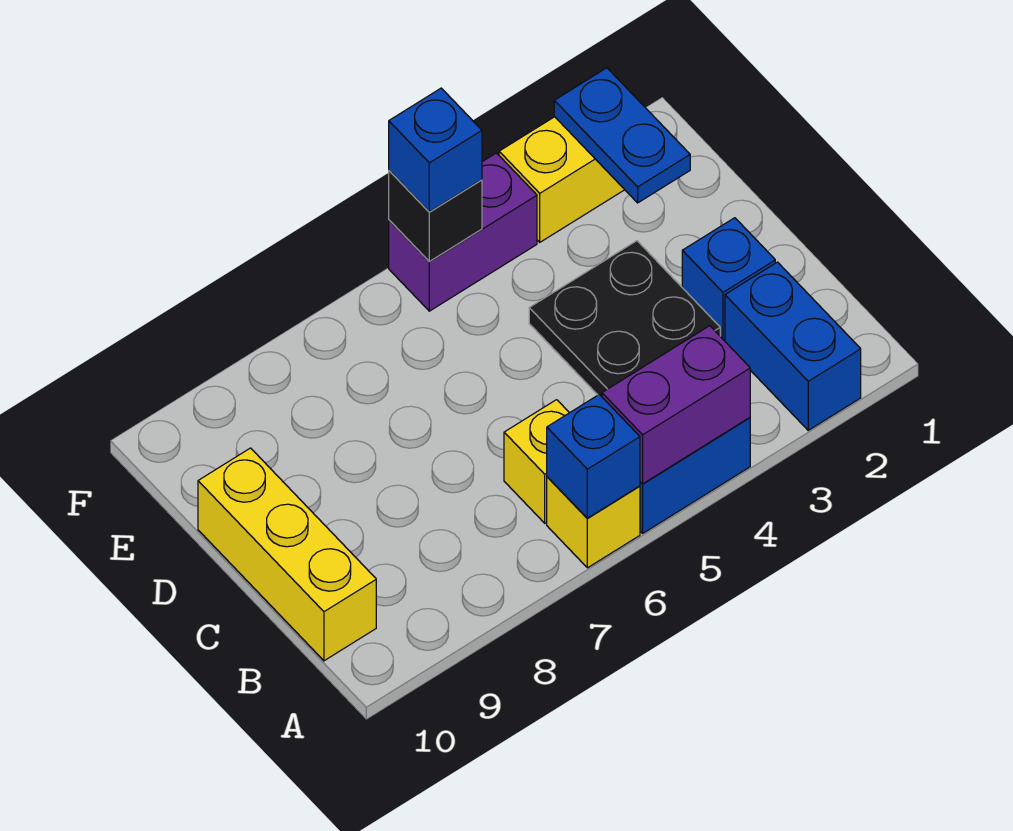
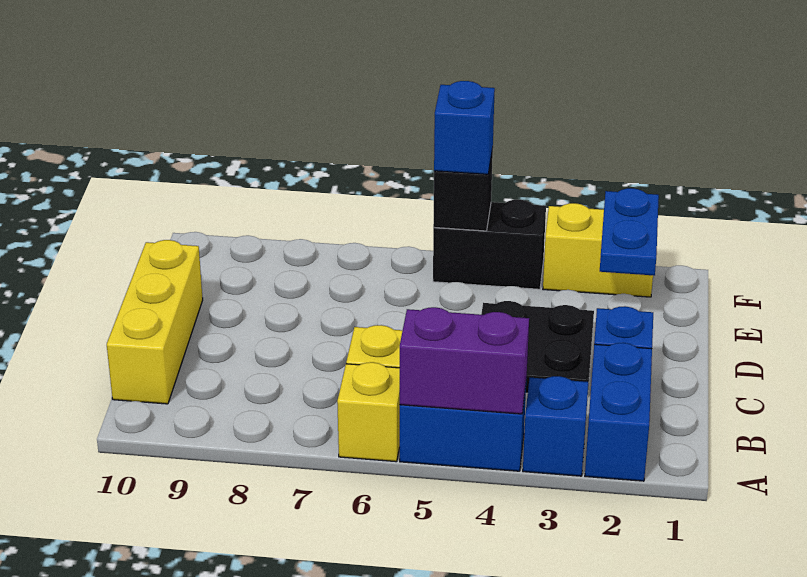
blue 1x1 brick [547,394,640,518] -> blue 1x1 brick moved to [523,376,588,476]
purple 1x2 brick [389,153,537,311] -> black 1x2 brick [433,200,546,289]

